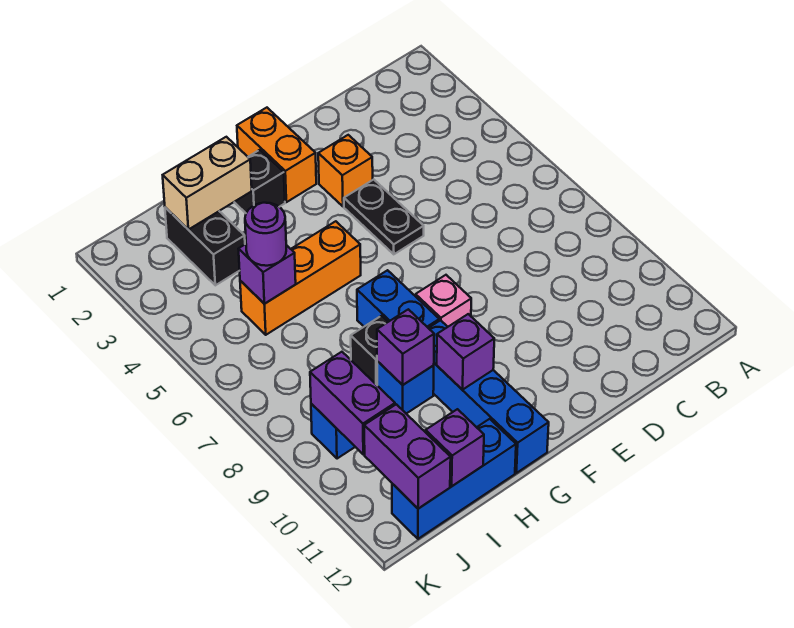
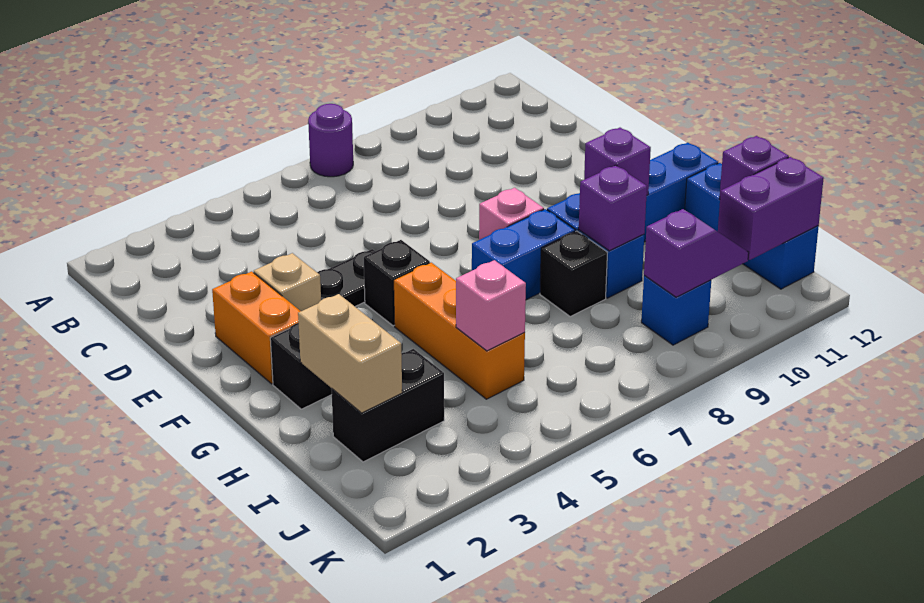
orange 1x1 brick [318,135,373,206] -> tan 1x1 brick [254,253,321,311]
orange 1x2 brick [237,108,316,202] -> orange 1x2 brick turned to [212,271,301,384]
none -> black 1x1 brick [364,240,430,326]
purple 1x1 brick [239,244,296,304] -> pink 1x1 brick [456,260,526,351]
purple 1x1 round brick [245,203,286,266] -> purple 1x1 round brick moved to [308,104,353,177]
purple 1x2 brick [310,352,395,454] -> purple 1x2 slope [644,209,749,297]

